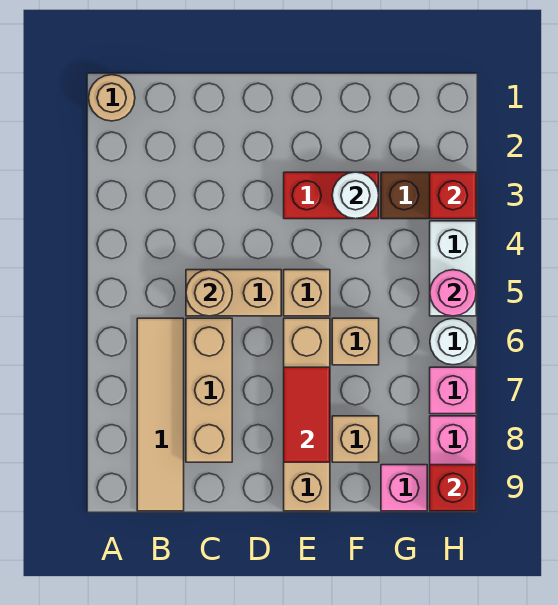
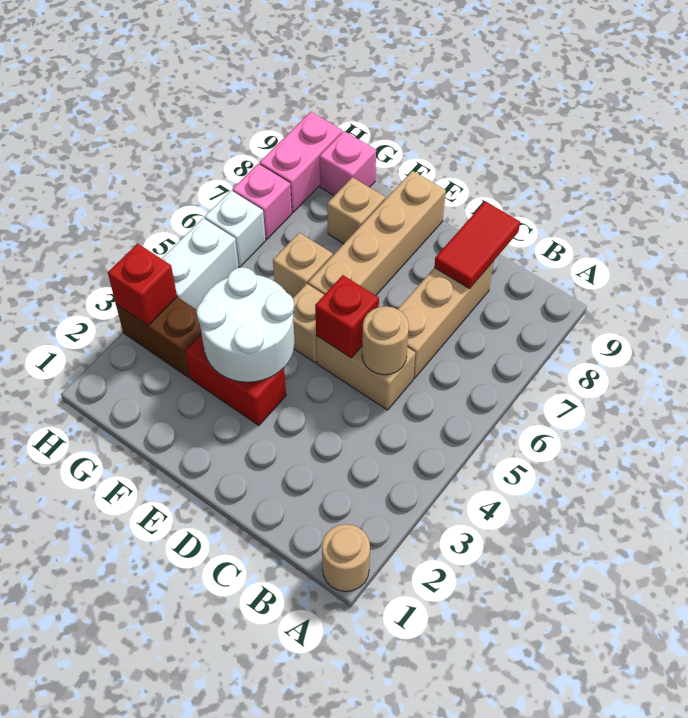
tan 1x4 tile [137,318,184,511] -> none
red 1x2 tile [284,367,330,462] -> red 1x2 tile moved to [434,201,520,289]
white 1x1 round brick [332,172,379,219] -> white 2x2 round brick [196,267,295,382]
pink 1x1 round brick [430,270,476,316] -> none
white 1x1 round brick [430,319,476,365] -> white 1x1 brick [204,191,266,267]
red 1x1 brick [430,465,476,511] -> red 1x1 brick moved to [315,275,379,358]

